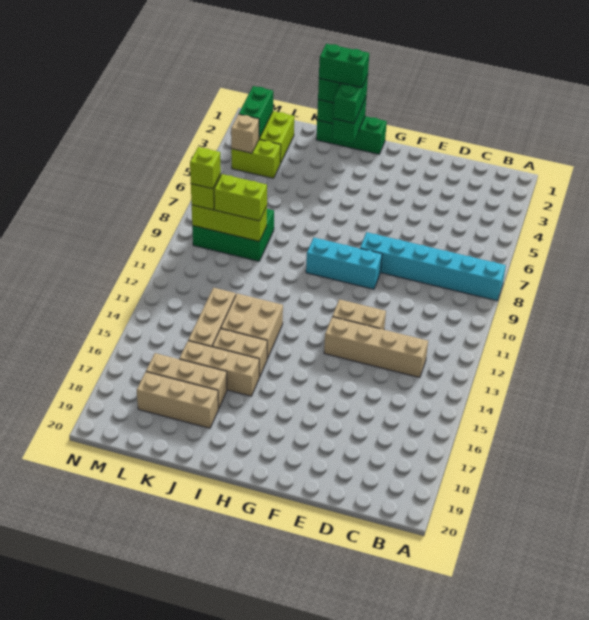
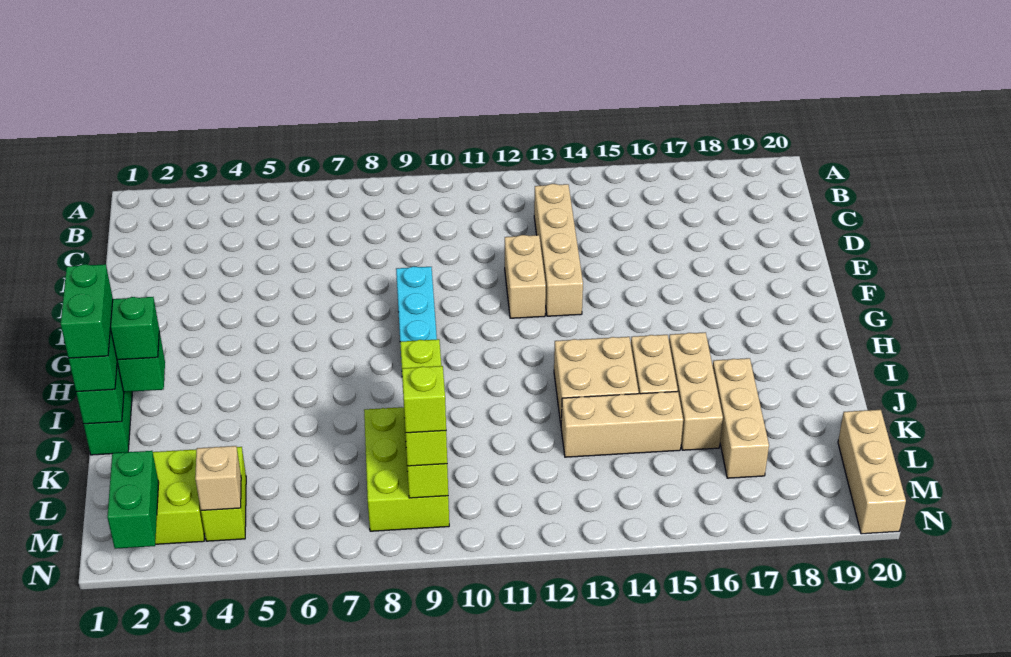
cyan 1x6 brick [360,232,506,301] -> none
tan 1x3 brick [137,372,218,428] -> tan 1x3 brick moved to [838,410,906,534]
green 2x3 brick [192,209,274,261] -> lime 2x3 brick [364,407,449,531]
green 1x2 brick [239,86,273,138] -> green 1x2 brick turned to [107,451,159,549]

